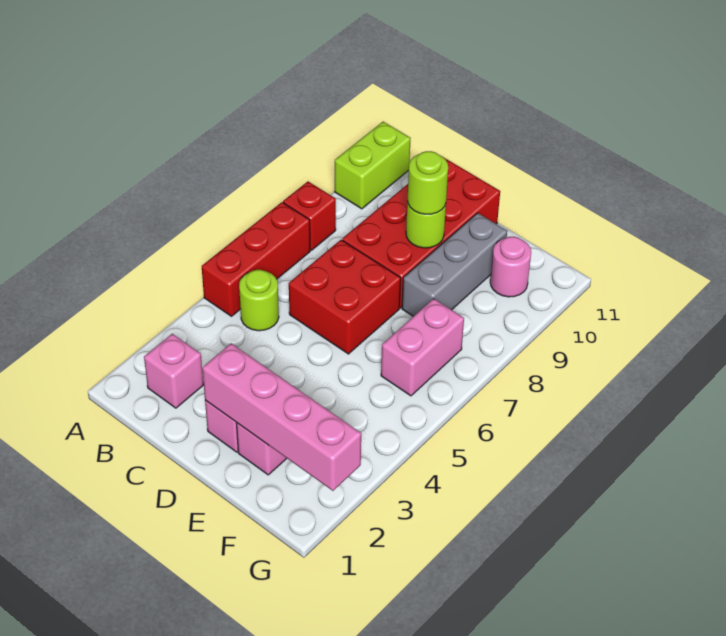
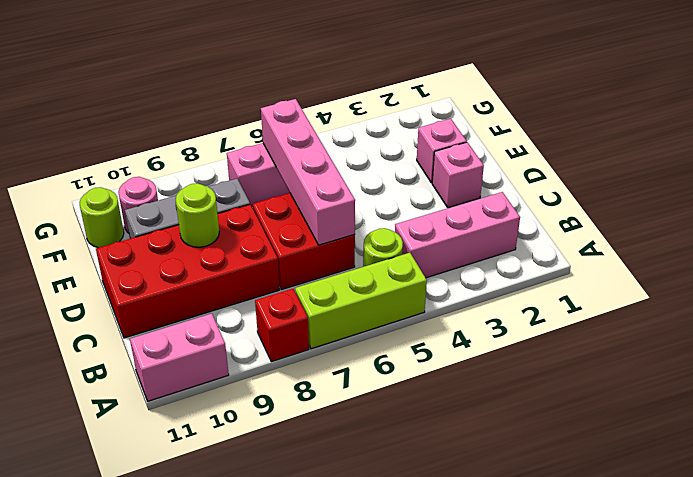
red 1x3 brick [202,202,310,316] -> lime 1x3 brick [295,253,427,349]
lime 1x2 brick [335,122,411,209] -> pink 1x2 brick [130,314,229,401]
pink 1x1 brick [144,334,204,408] -> pink 1x3 brick [395,192,520,278]
pink 1x4 brick [202,344,361,491] -> pink 1x4 brick moved to [261,99,355,245]
lime 1x1 round brick [408,151,448,214] -> lime 1x1 round brick moved to [80,187,124,248]

